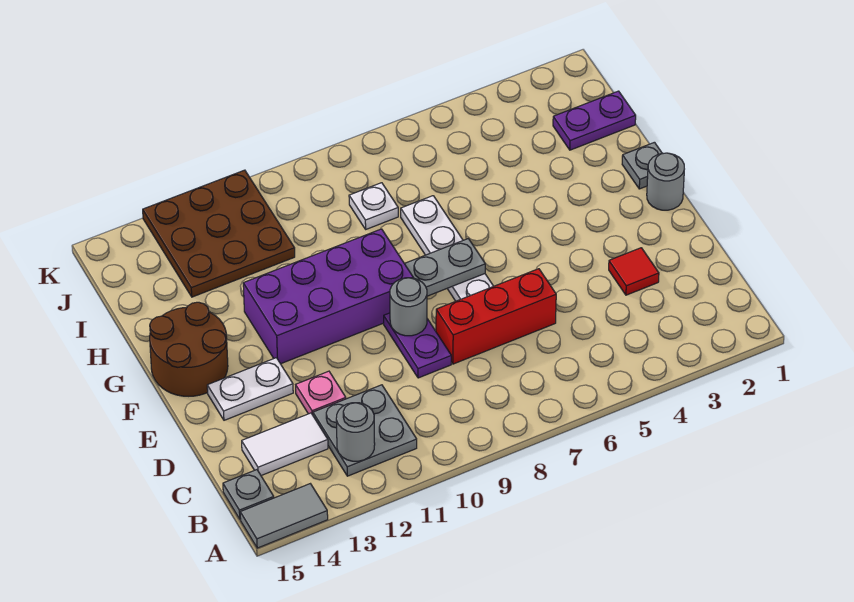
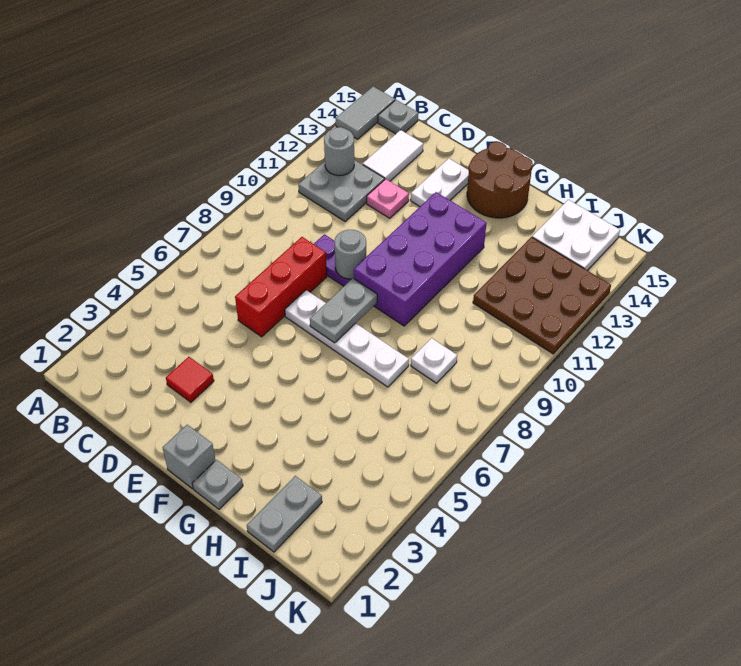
grey 1x1 round brick [647,153,684,210] -> grey 1x1 brick [163,425,216,489]
purple 1x2 plate [553,91,636,150] -> grey 1x2 plate [247,476,322,552]
none -> white 2x2 plate [532,200,620,271]

